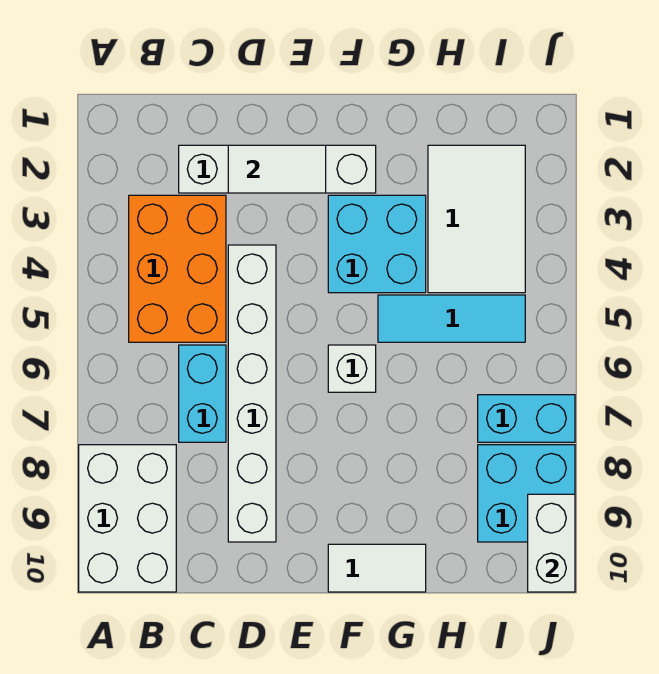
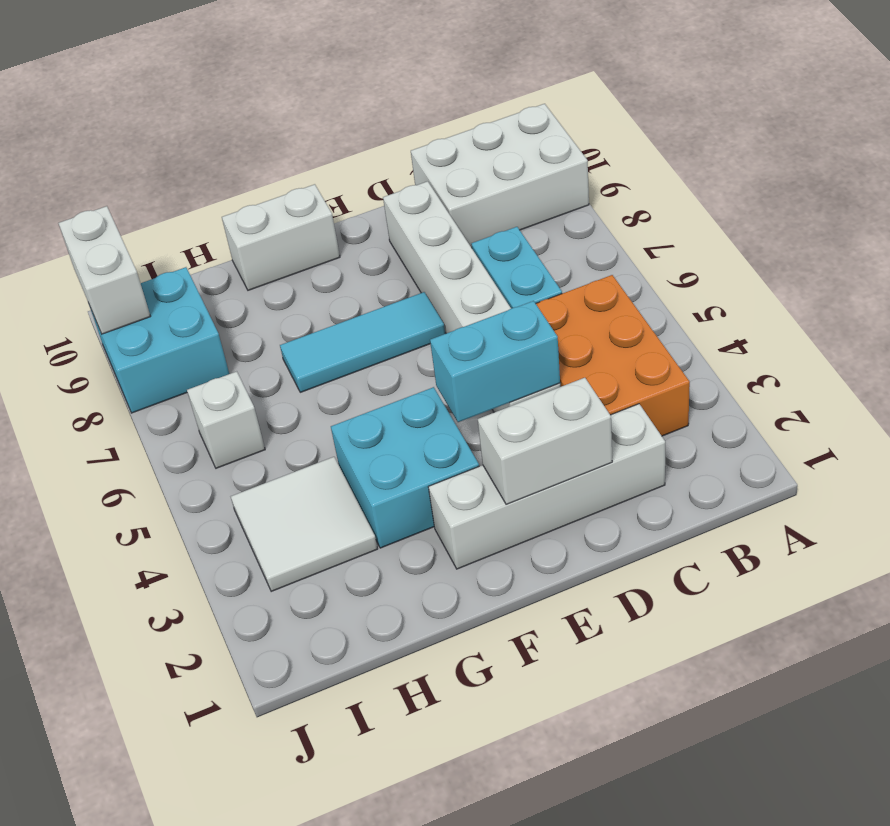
white 2x3 brick [79,445,176,592] -> white 2x3 brick turned to [411,104,589,248]
white 1x2 tile [228,145,326,193] -> white 1x2 brick [478,378,612,504]
white 1x1 brick [328,345,376,392] -> white 1x1 brick moved to [187,371,265,468]
white 1x2 tile [328,544,426,592] -> white 1x2 brick [222,184,340,290]
cyan 1x3 tile [378,295,525,342] -> cyan 1x3 tile moved to [280,292,445,392]
white 2x3 tile [428,145,525,293] -> white 2x2 tile [231,457,377,592]
cyan 1x2 brick [478,395,575,442] -> cyan 1x2 brick moved to [430,301,560,422]

